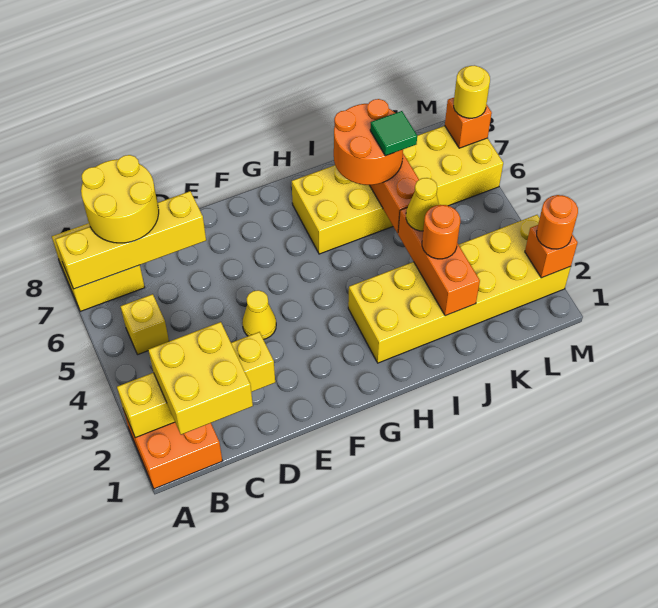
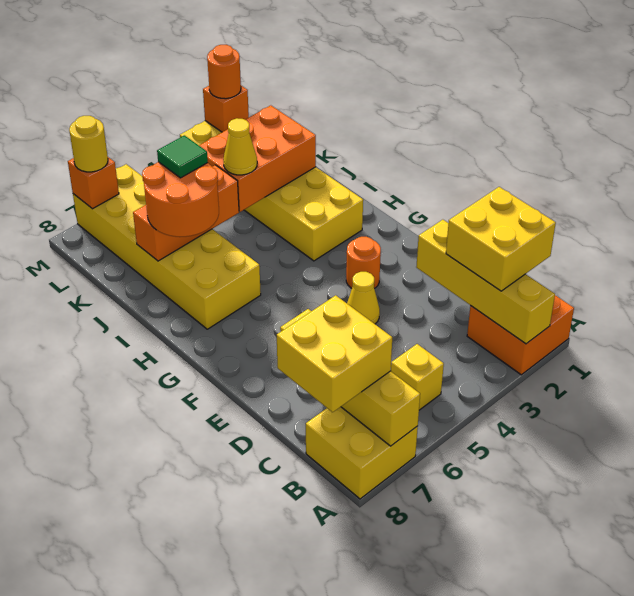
yellow 2x2 round brick [81,155,159,243] -> yellow 2x2 brick [277,295,392,412]
orange 1x3 brick [398,208,480,316] -> orange 2x3 brick [199,105,316,212]
orange 1x1 round brick [422,205,460,259] -> orange 1x1 round brick moved to [346,237,381,289]

